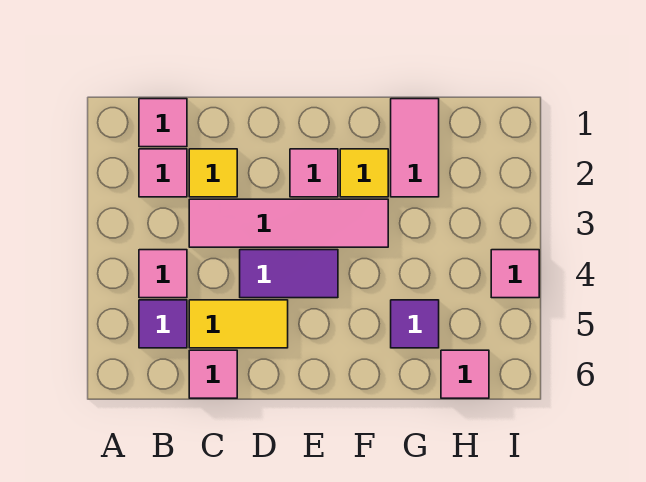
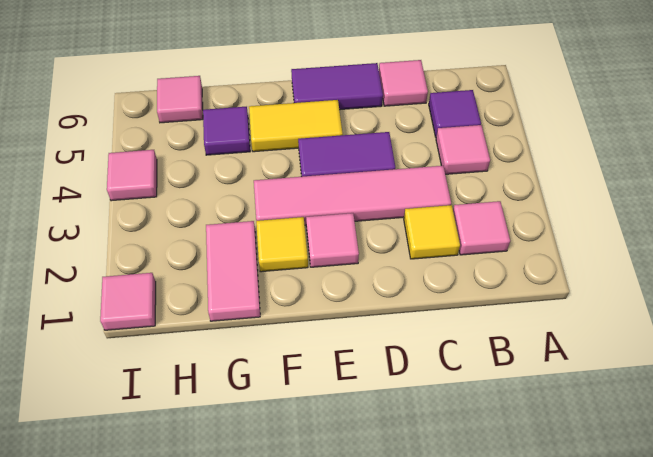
pink 1x1 tile [139,99,187,147] -> pink 1x1 tile moved to [100,273,156,330]
yellow 1x2 tile [189,300,288,348] -> yellow 1x2 tile moved to [249,100,343,152]
none -> purple 1x2 tile [291,63,383,110]

